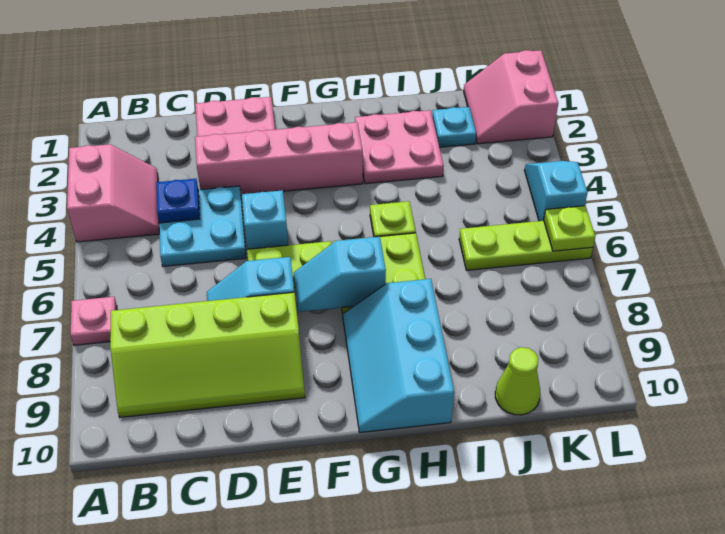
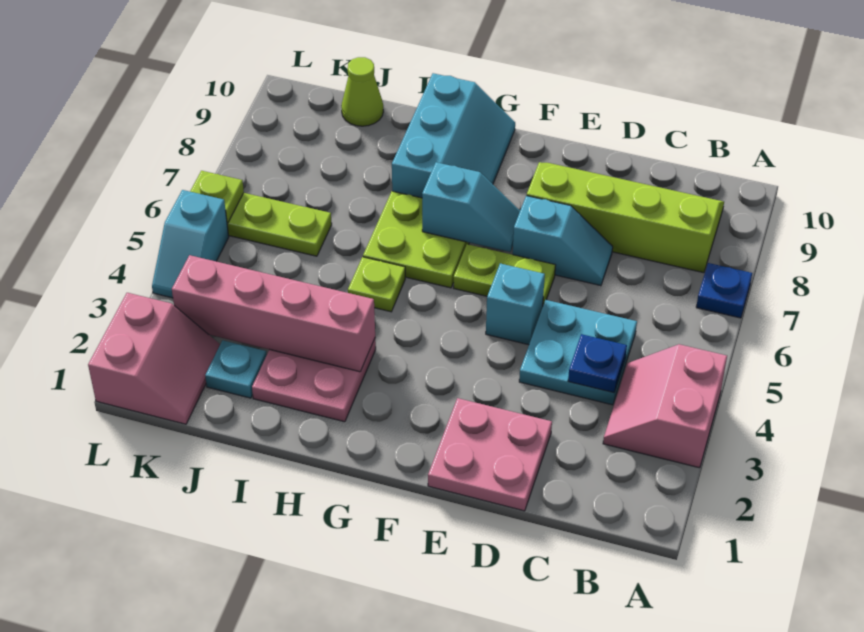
pink 1x1 plate [71,297,117,345] -> blue 1x1 plate [696,263,752,318]
pink 1x4 brick [195,122,363,195] -> pink 1x4 brick moved to [172,255,375,372]

